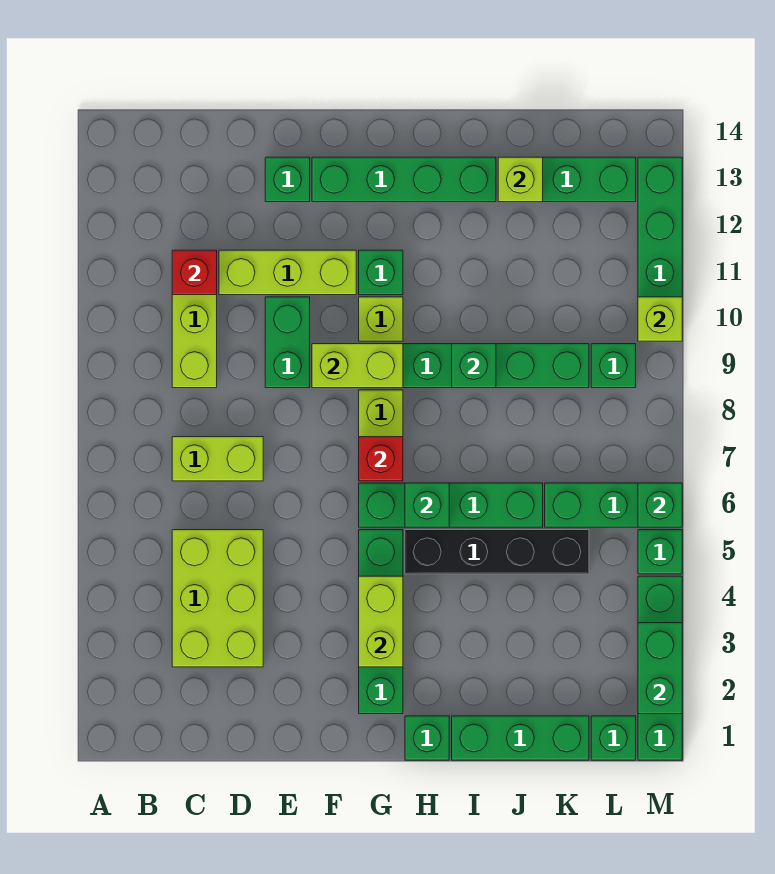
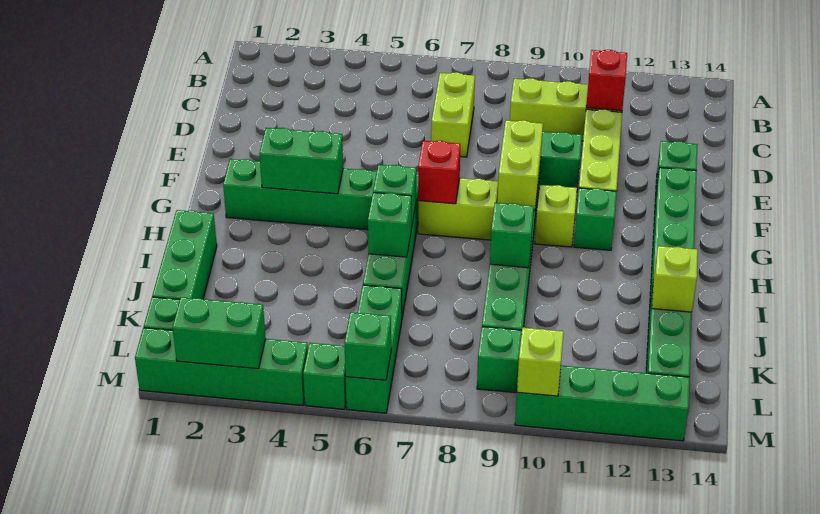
lime 2x3 brick [172,530,263,667] -> none
lime 1x2 brick [359,576,403,667] -> green 1x2 brick [259,128,343,194]
green 1x1 brick [405,716,449,760] -> green 1x1 brick moved to [368,193,411,257]
black 1x4 brick [405,530,589,574] -> none

